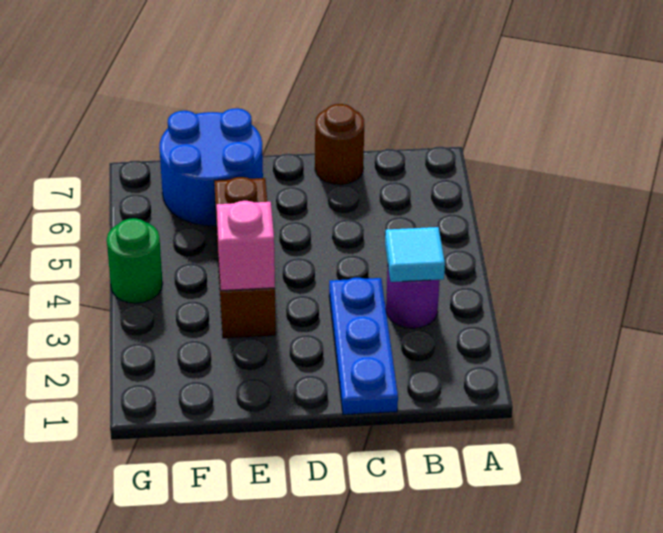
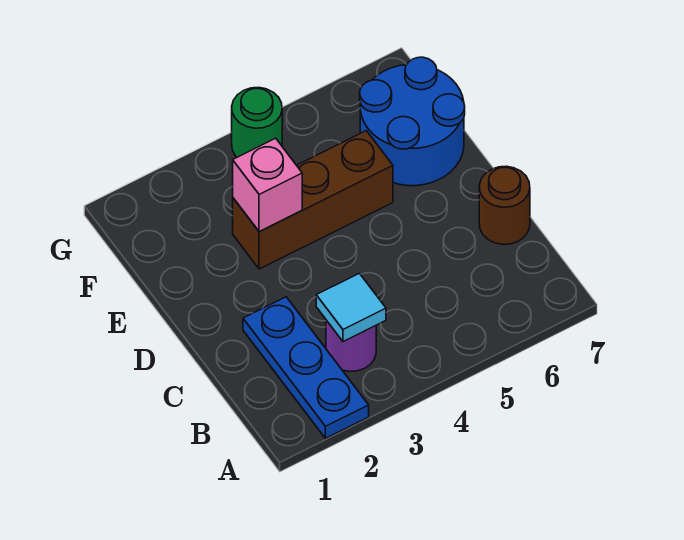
blue 1x3 plate [329,278,398,415] -> blue 1x3 plate turned to [243,297,369,438]

